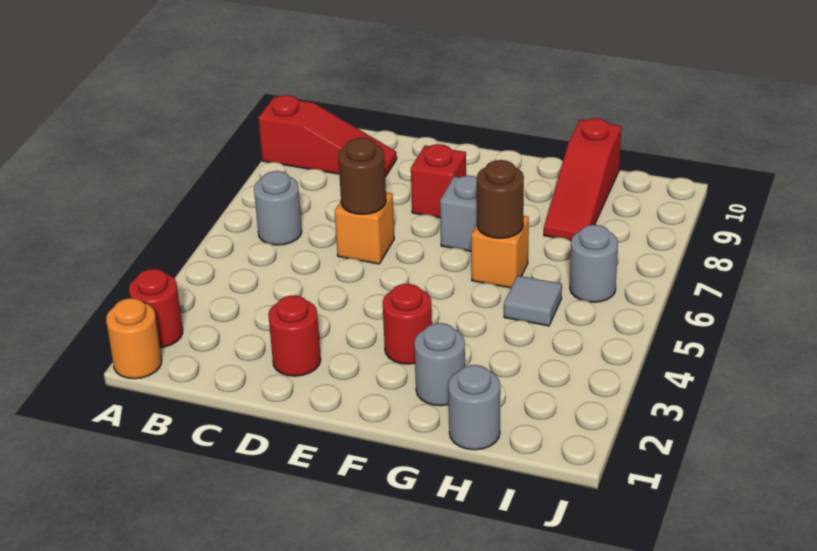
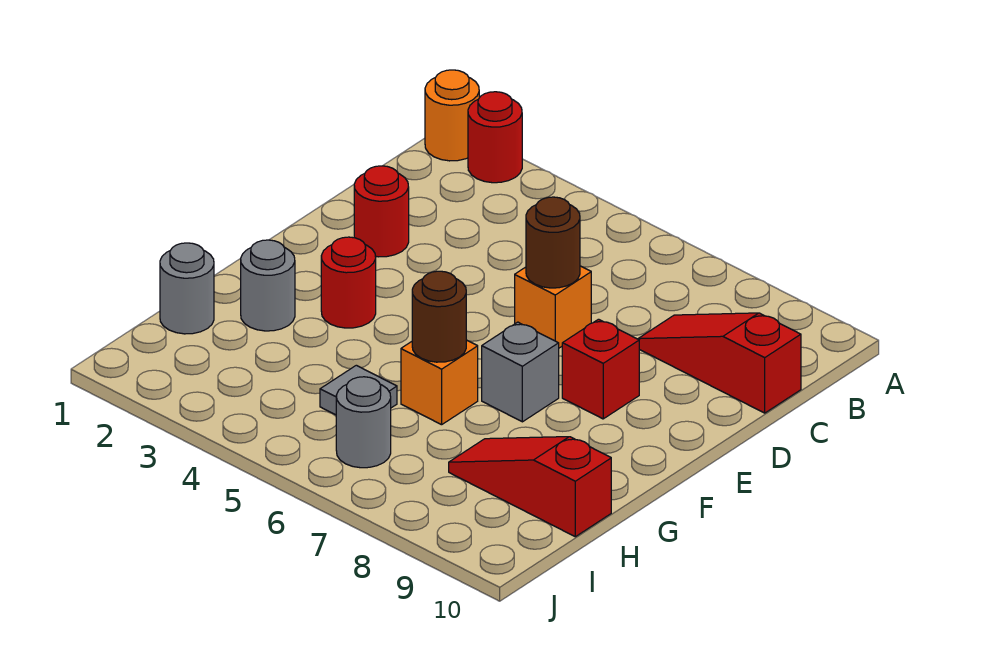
red 1x3 slope [258,95,397,177] -> red 1x3 slope turned to [638,313,801,413]
grey 1x1 round brick [254,171,302,245] -> none

